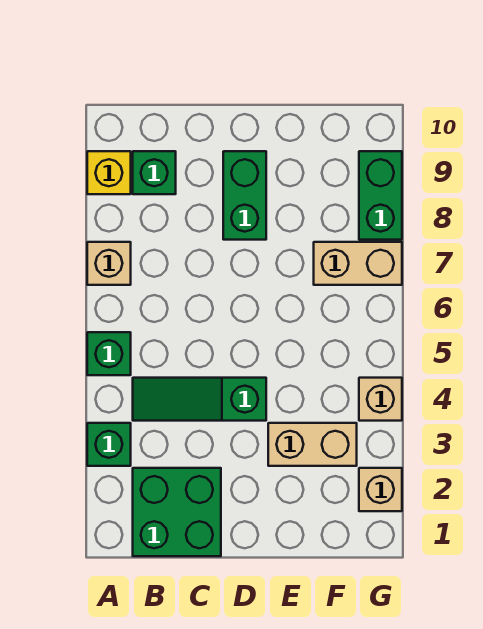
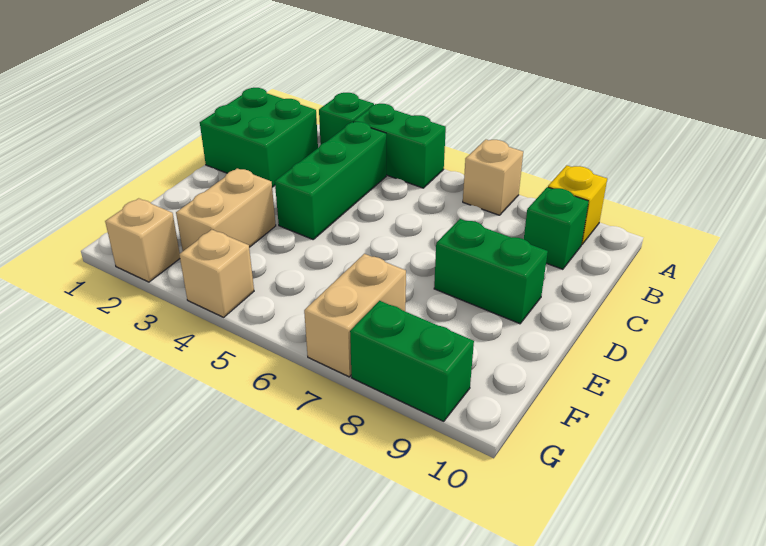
green 1x1 brick [87,332,131,375] -> green 1x2 brick [353,104,446,188]
green 1x3 slope [133,378,266,421] -> green 1x3 brick [275,122,386,239]

